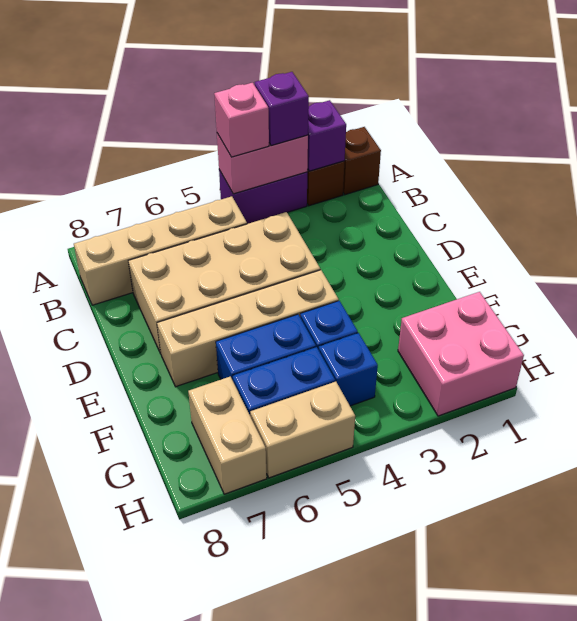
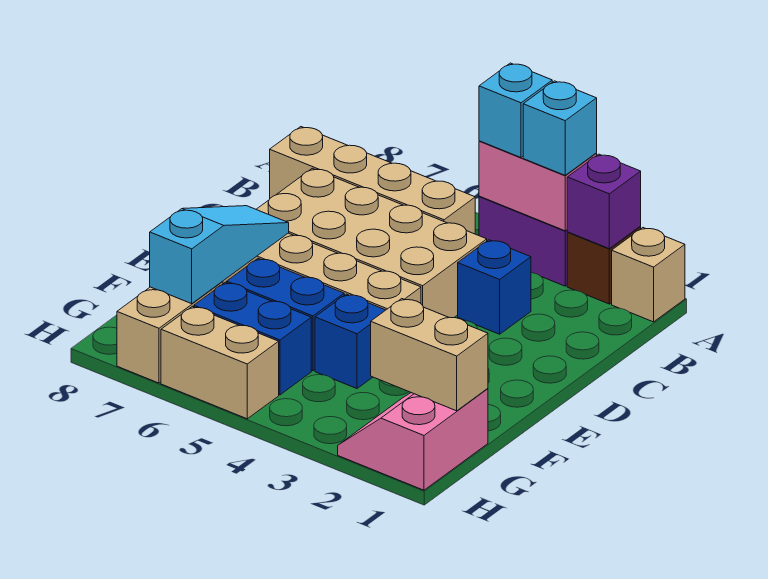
brown 1x1 brick [343,127,381,195] -> tan 1x1 brick [612,228,685,322]
purple 1x1 brick [255,72,309,146] -> cyan 1x1 brick [523,81,597,175]
pink 1x1 brick [214,83,269,157] -> cyan 1x1 brick [479,63,552,157]
none -> cyan 1x3 slope [150,206,289,304]
pink 2x2 brick [398,292,524,416] -> pink 2x2 slope [338,389,488,490]
none -> tan 1x2 brick [371,299,488,411]
blue 1x1 brick [319,333,378,406] -> blue 1x1 brick moved to [458,240,531,334]

